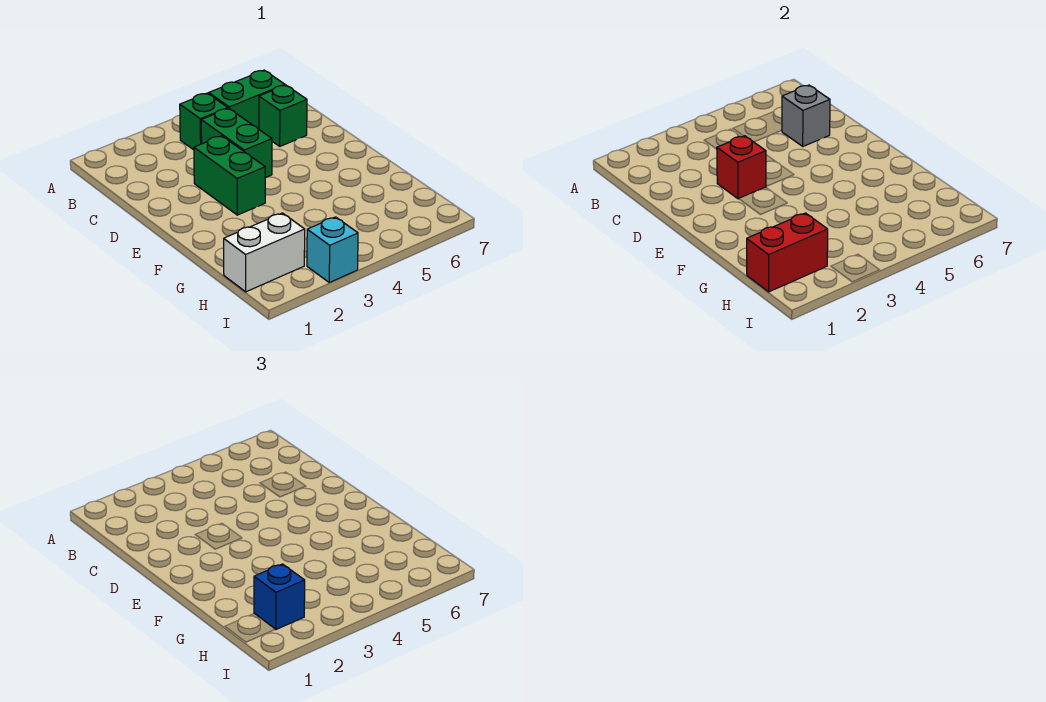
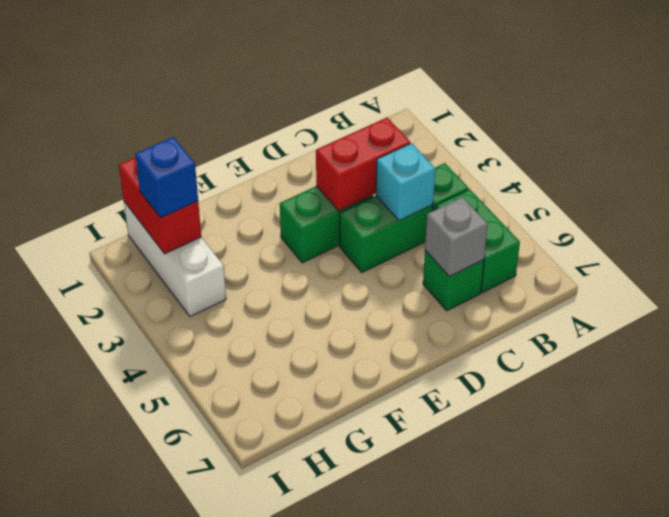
red 1x1 brick [717,136,766,199] -> red 1x2 brick [316,118,410,211]
white 1x2 brick [224,213,305,292] -> white 1x3 brick [124,202,226,317]
cyan 1x1 brick [307,217,358,282] -> cyan 1x1 brick moved to [376,143,435,221]

